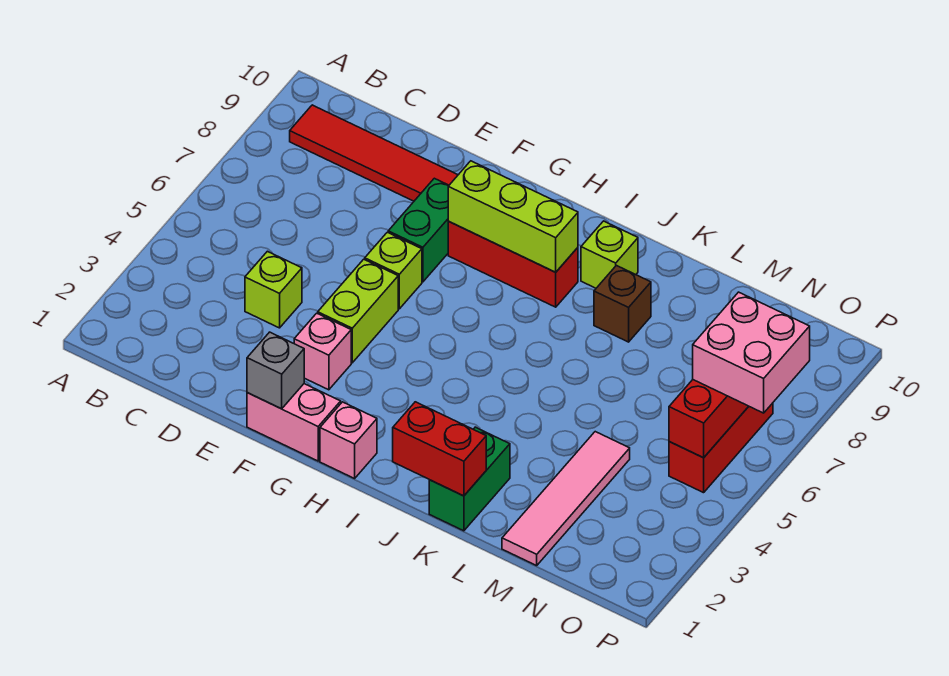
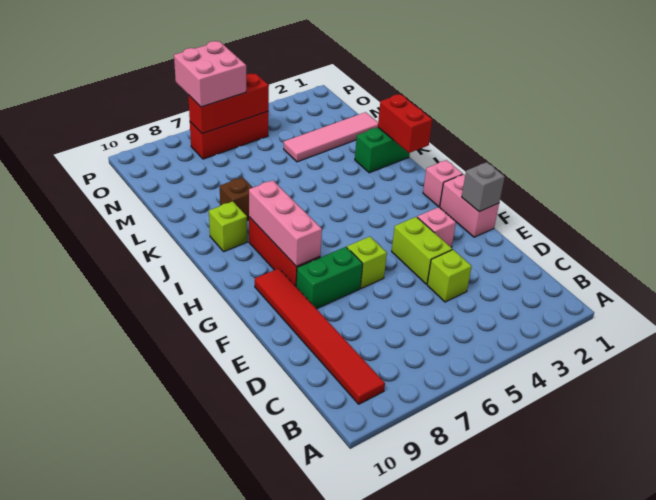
lime 1x2 brick [318,259,398,363] -> lime 1x2 brick turned to [392,217,452,284]
lime 1x3 brick [448,161,578,272] -> pink 1x3 brick [249,180,322,266]

